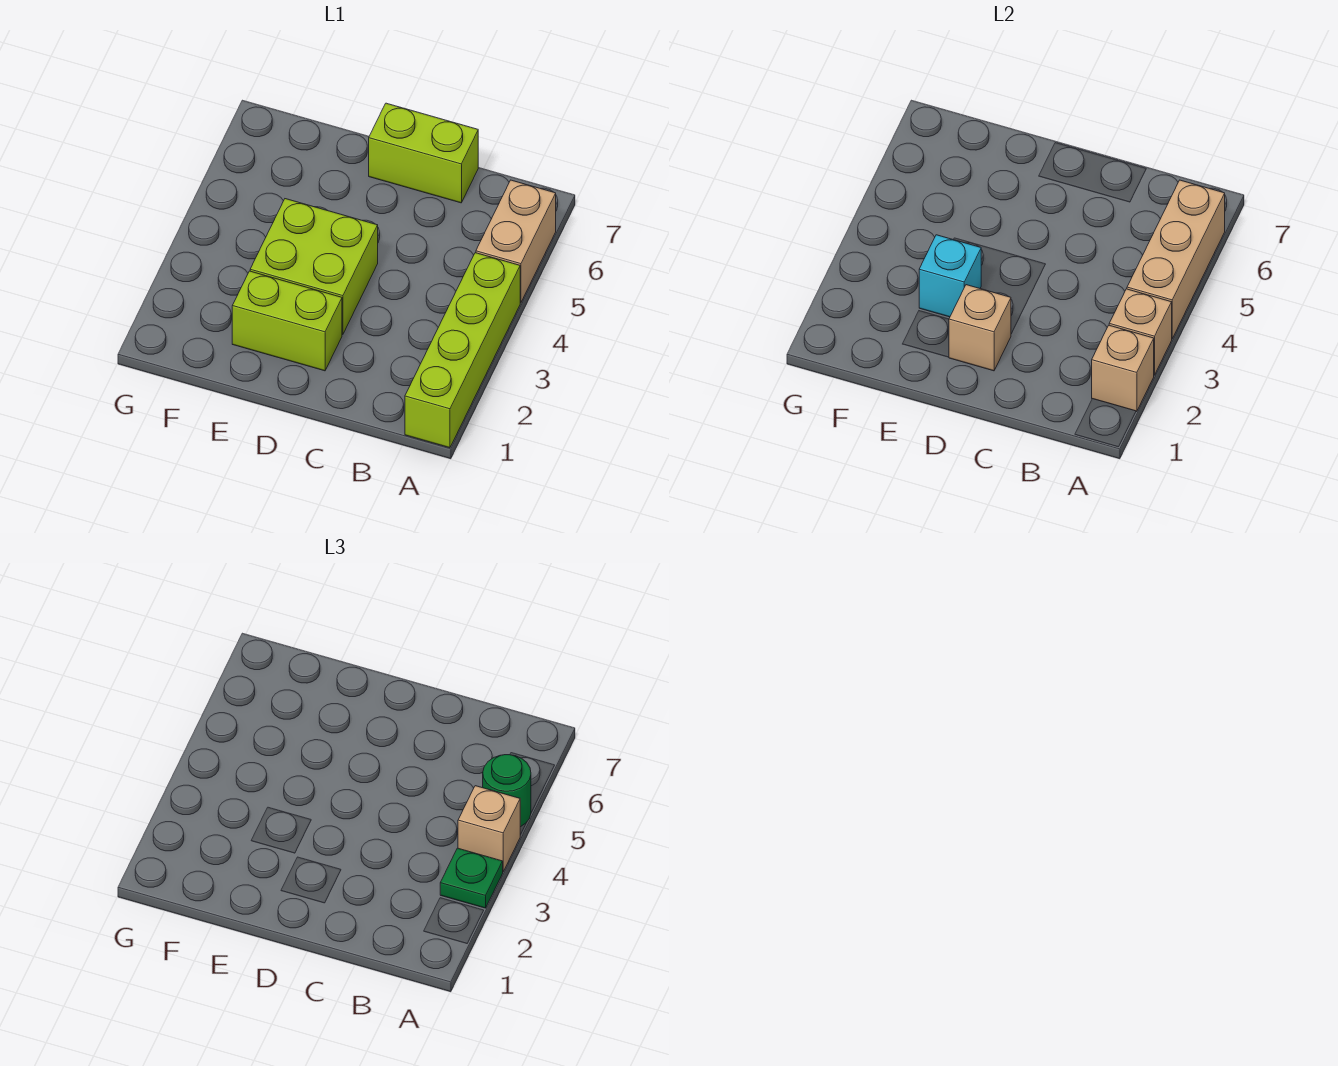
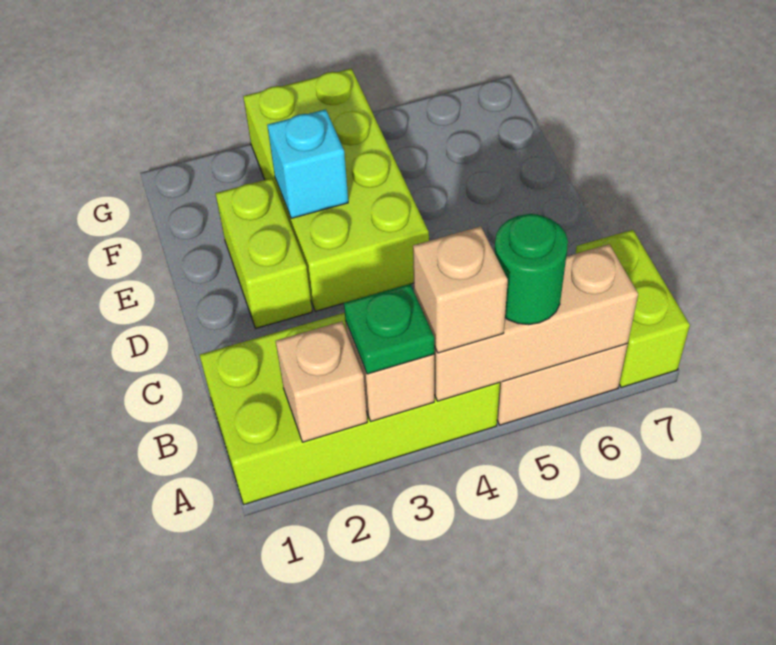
lime 1x4 brick [405,253,520,448] -> lime 2x4 brick [200,313,500,504]
lime 1x2 brick [369,103,478,203] -> lime 1x2 brick moved to [576,230,690,387]
tan 1x1 brick [949,285,1011,371] -> none
lime 2x2 brick [250,199,378,335] -> lime 2x4 brick [243,68,429,311]

